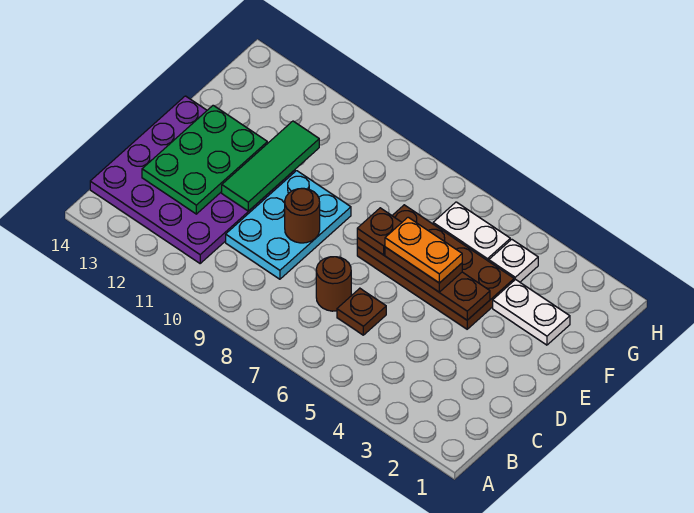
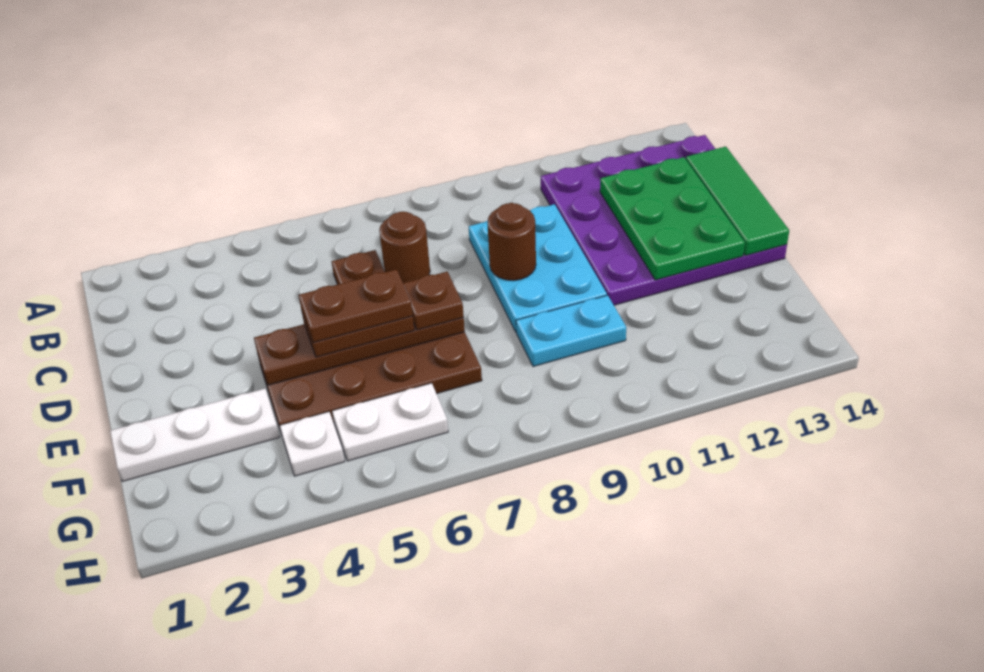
green 1x3 tile [222,121,319,211] -> green 1x3 tile moved to [686,147,789,256]
orange 1x2 plate [385,217,462,283] -> brown 1x2 plate [299,269,413,343]
white 1x2 plate [493,279,570,345] -> white 1x3 plate [110,389,279,482]
none -> cyan 1x2 plate [516,295,626,367]

